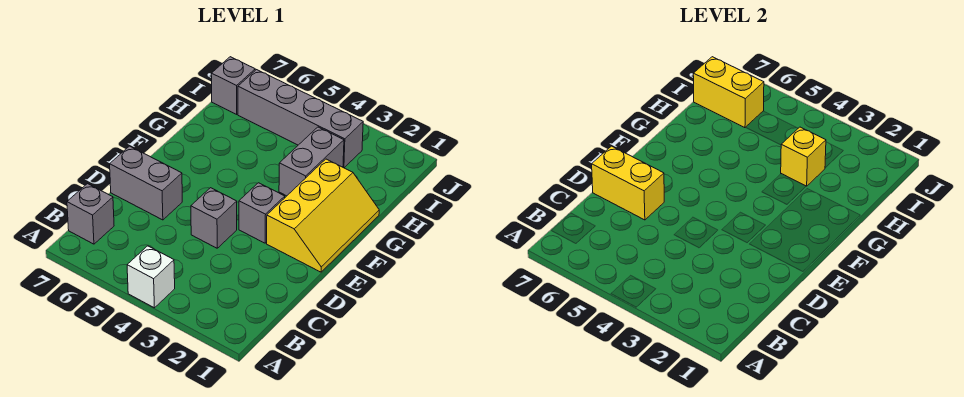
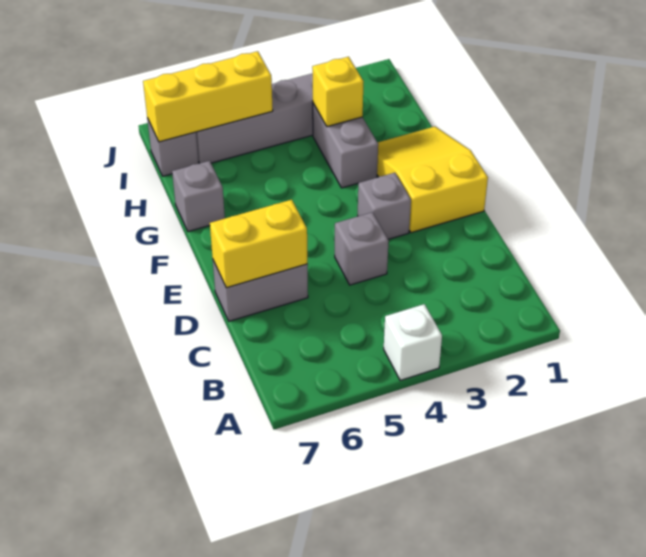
grey 1x1 brick [67,184,114,244] -> grey 1x1 brick moved to [172,161,225,232]
yellow 2x3 slope [267,159,379,272] -> yellow 2x3 slope turned to [377,127,488,233]
yellow 1x2 brick [693,57,764,128] -> yellow 1x3 brick [143,51,273,142]

